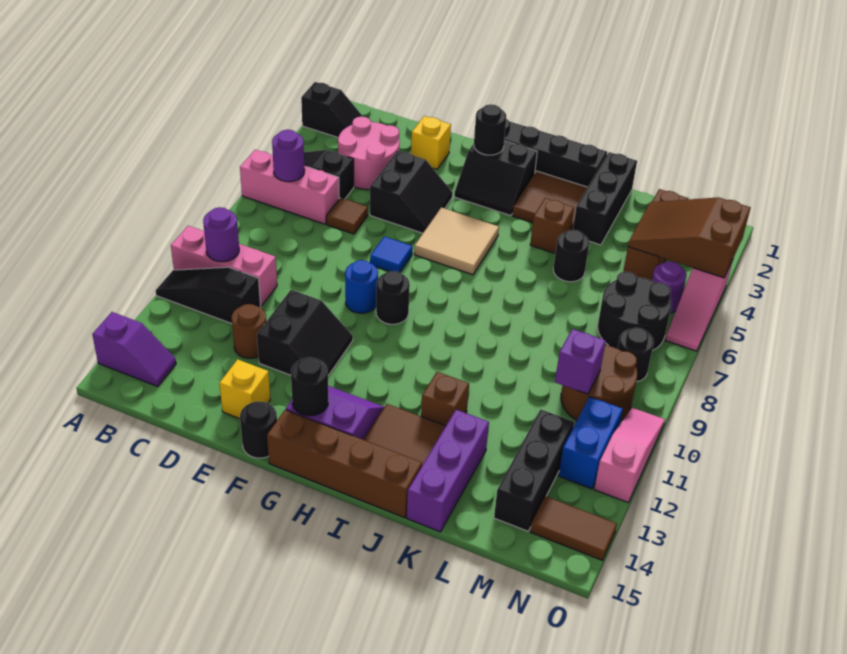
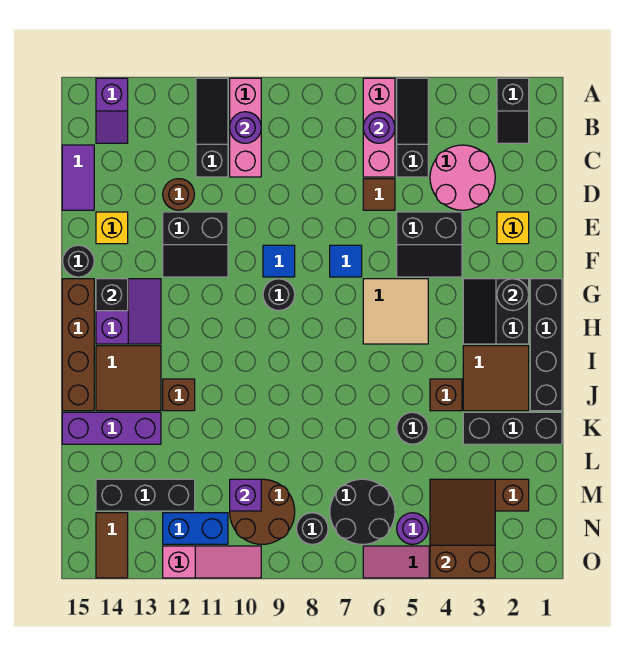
none -> purple 1x2 tile [62,145,94,210]
blue 1x1 round brick [345,260,378,313] -> blue 1x1 tile [263,245,295,277]
black 1x1 round brick [291,357,328,416] -> black 1x1 brick [96,279,128,311]

